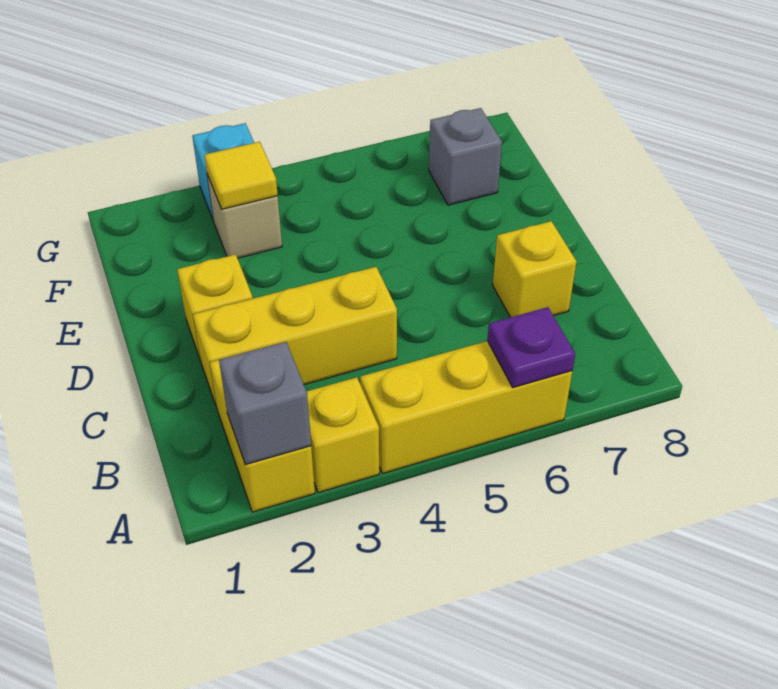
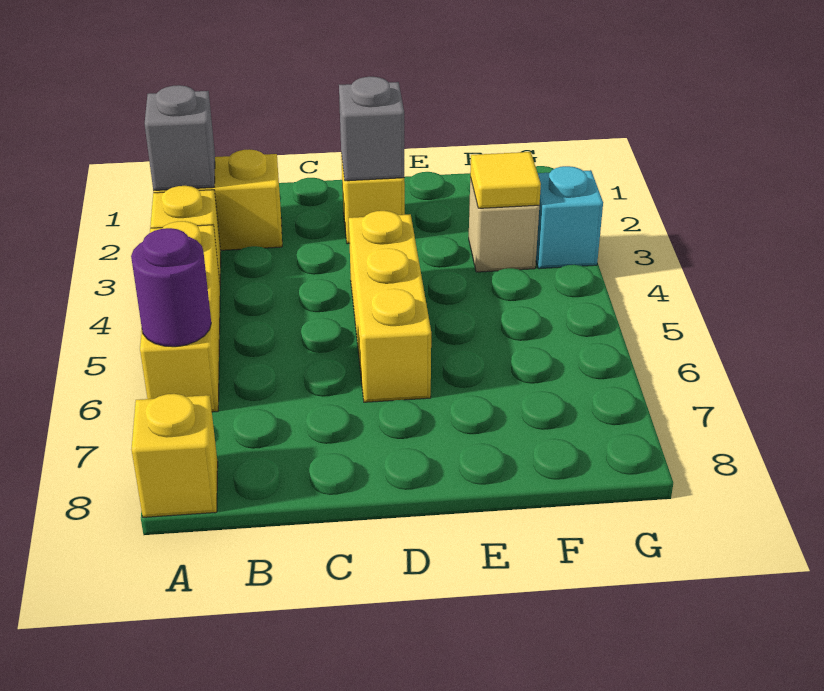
purple 1x1 plate [487,307,575,388] -> purple 1x1 round brick [131,228,211,347]
yellow 1x3 brick [193,267,397,408] -> yellow 1x3 brick moved to [349,211,431,402]
yellow 1x1 brick [493,221,577,317] -> yellow 1x1 brick moved to [132,394,218,517]
grey 1x1 brick [429,108,502,205] -> grey 1x1 brick moved to [339,77,404,181]

